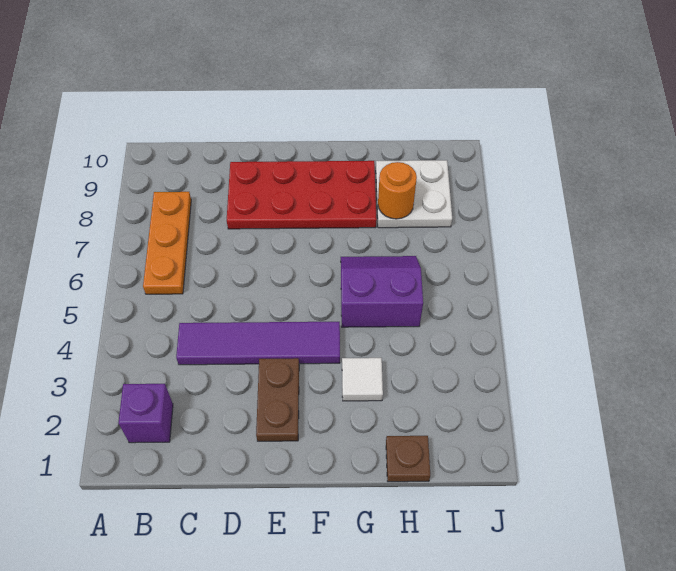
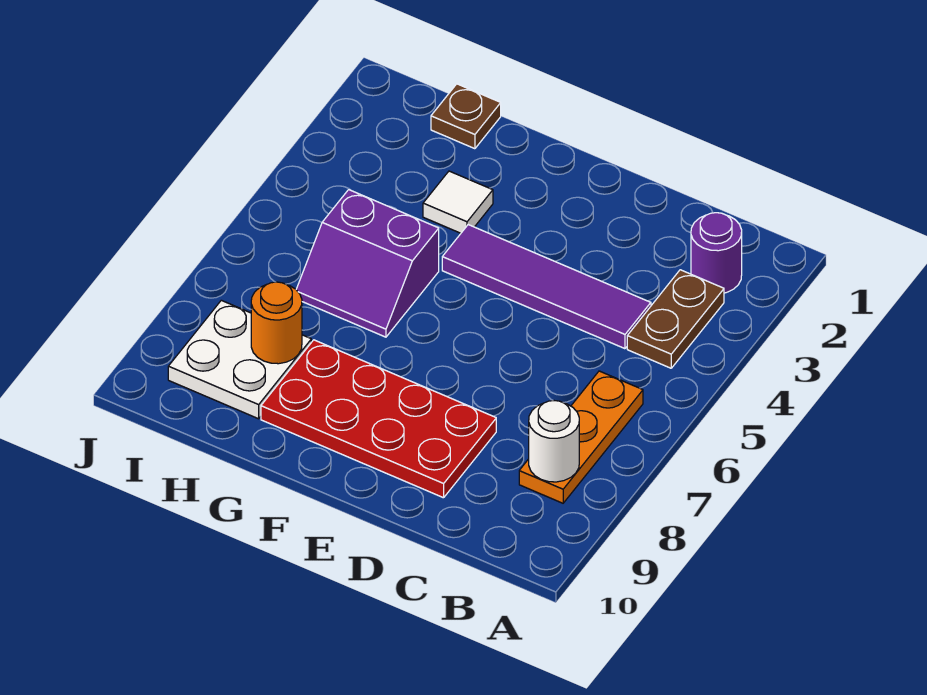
purple 1x1 brick [118,384,173,443] -> purple 1x1 round brick [691,213,742,293]
none -> white 1x1 round brick [529,401,579,482]
brown 1x2 plate [256,358,299,441] -> brown 1x2 plate moved to [627,270,724,368]

